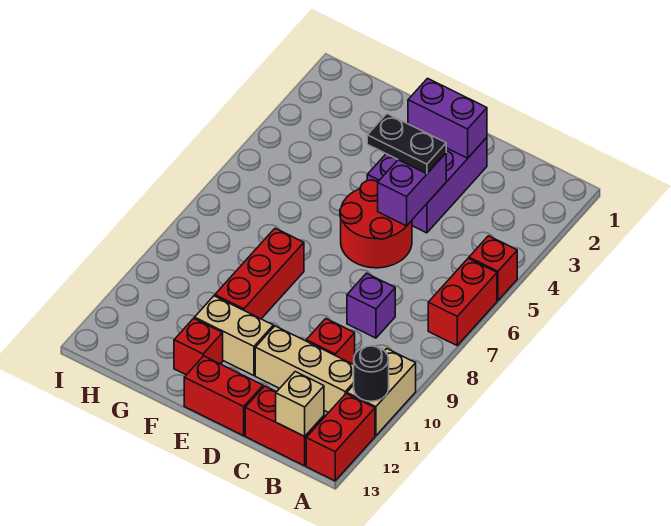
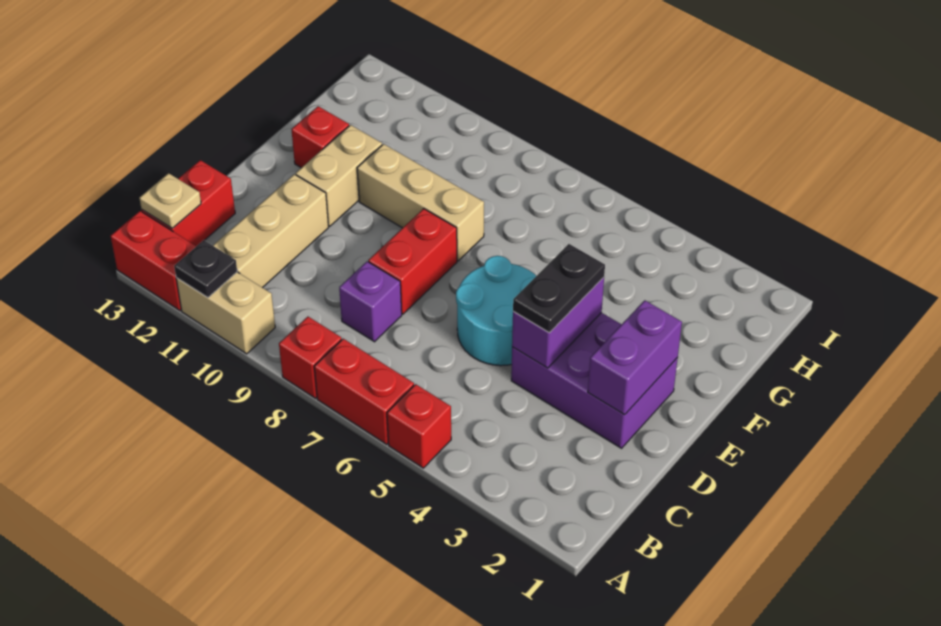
black 1x1 round brick [354,346,389,401] -> black 1x1 plate [174,240,237,298]
tan 1x1 brick [276,372,324,436] -> tan 1x1 plate [140,173,201,228]
red 1x1 brick [306,319,355,364] -> red 1x1 brick moved to [279,317,342,398]
purple 1x2 brick [378,153,446,226] -> purple 1x2 brick turned to [512,277,604,368]
red 2x2 round brick [340,180,412,268] -> cyan 2x2 round brick [456,256,536,366]
red 1x2 brick [184,356,263,436] -> red 1x2 brick moved to [368,209,457,314]
red 1x3 brick [215,228,304,319] -> tan 1x3 brick [357,144,484,261]

